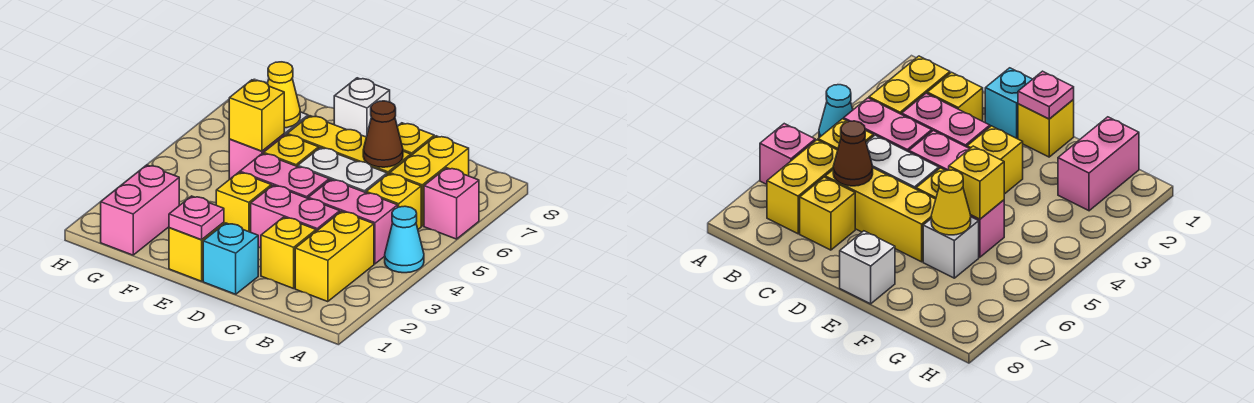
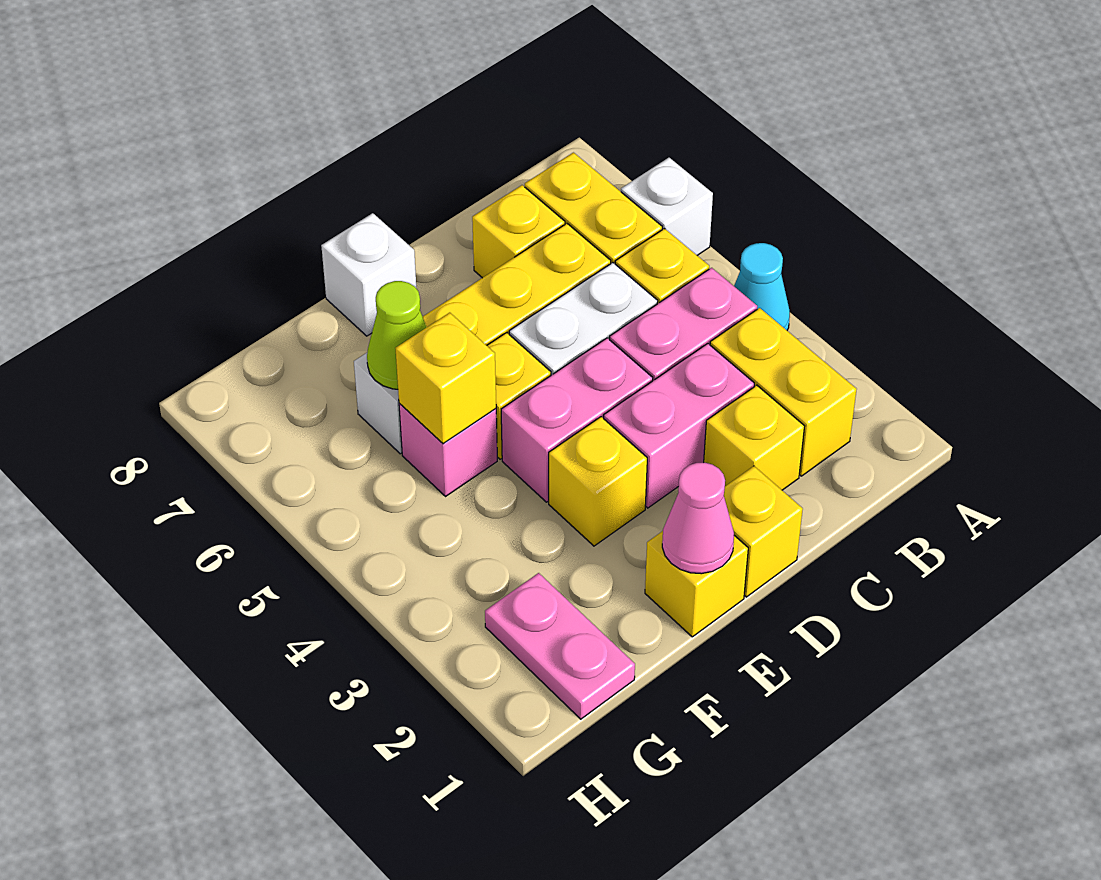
pink 1x1 brick [424,168,479,239] -> white 1x1 brick [621,158,713,255]
brown 1x1 cone [363,101,403,167] -> none
cyan 1x1 brick [203,223,258,294] -> yellow 1x1 brick [724,466,803,597]
pink 1x1 plate [169,196,224,240] -> pink 1x1 cone [662,463,734,574]
yellow 1x1 cone [267,62,300,128] -> lime 1x1 cone [367,281,427,389]
pink 1x2 brick [101,165,179,255] -> pink 1x2 plate [485,573,635,719]

